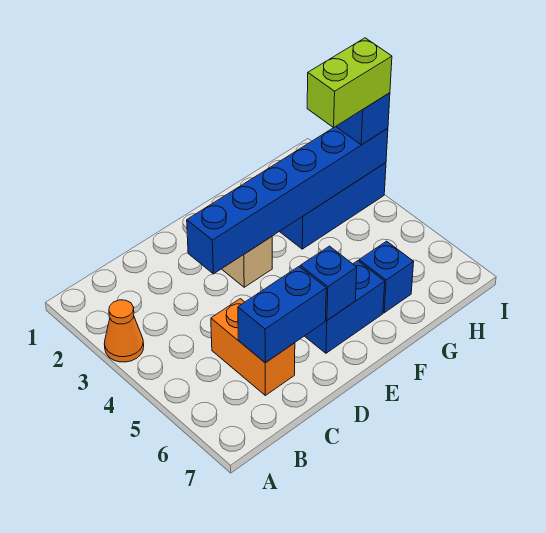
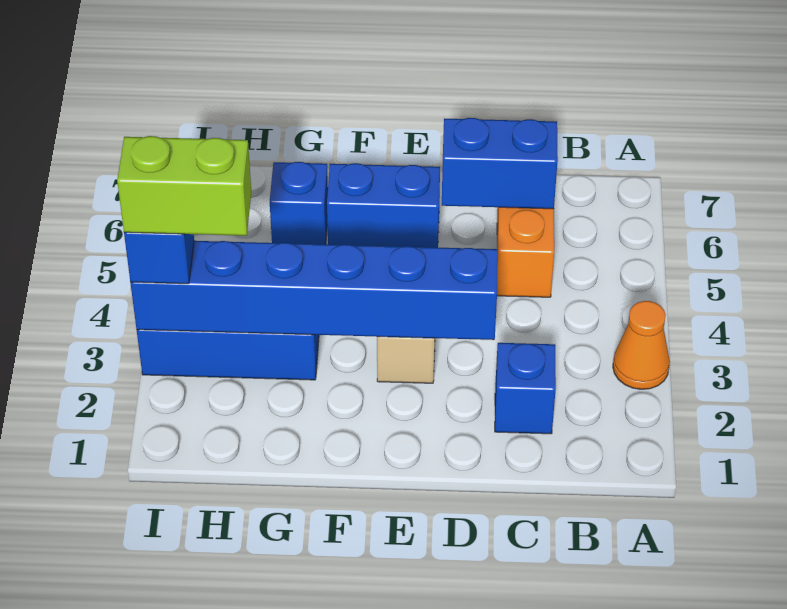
blue 1x1 brick [300,246,357,320] -> blue 1x1 brick moved to [495,343,556,434]

